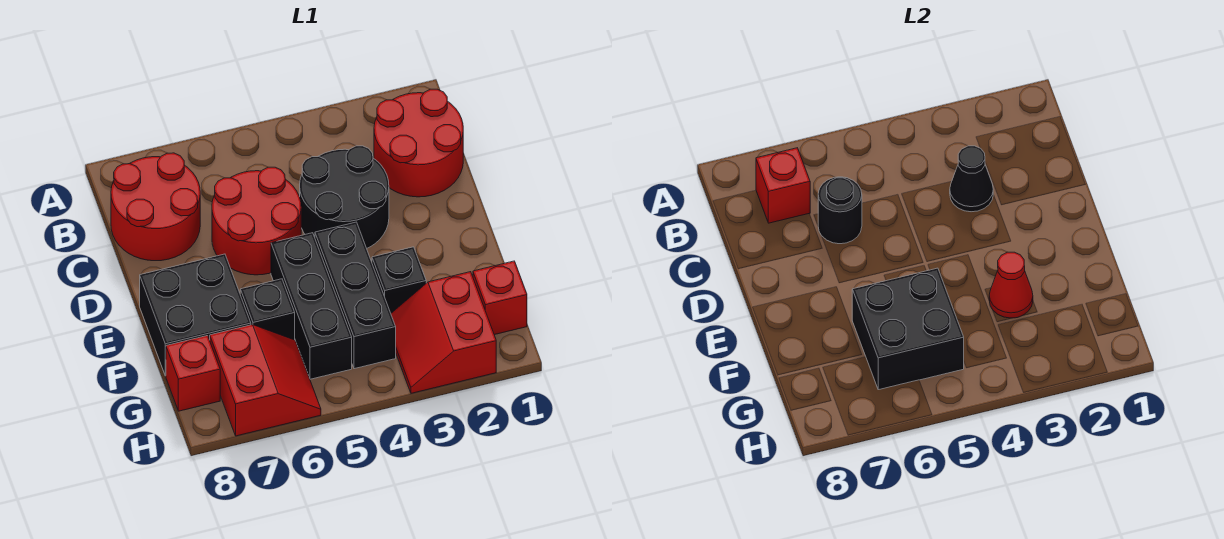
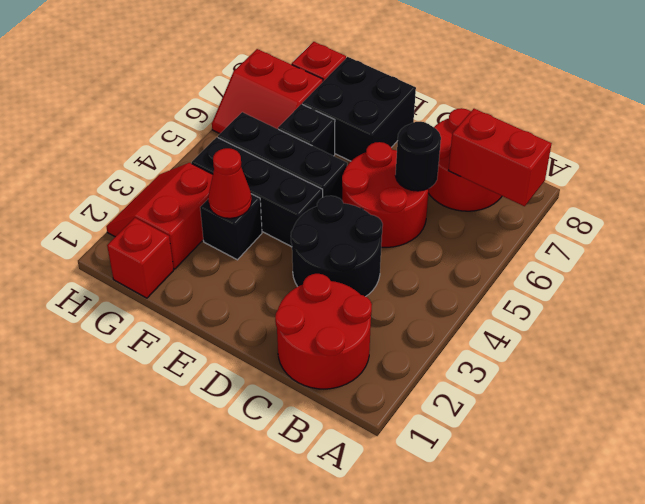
red 1x1 brick [756,148,810,223] -> red 1x2 brick [448,109,552,206]
black 1x1 cone [950,146,993,212] -> none
black 2x2 brick [852,268,964,390] -> none
red 2x2 slope [391,272,496,393] -> red 2x2 slope turned to [106,163,213,269]

